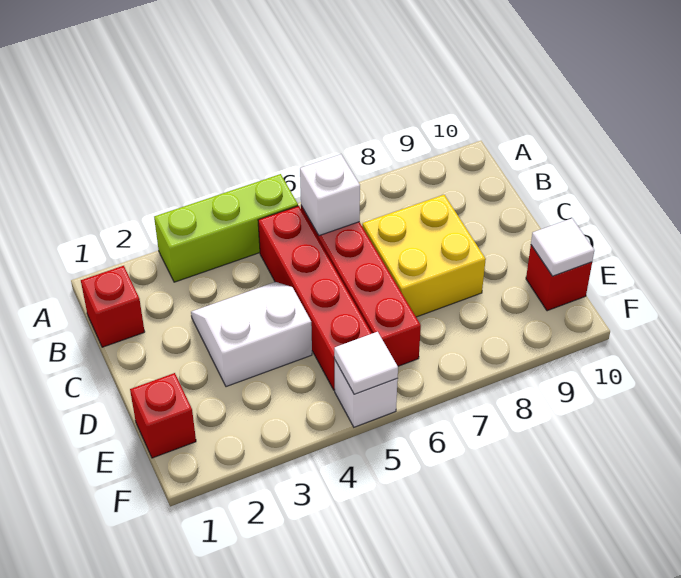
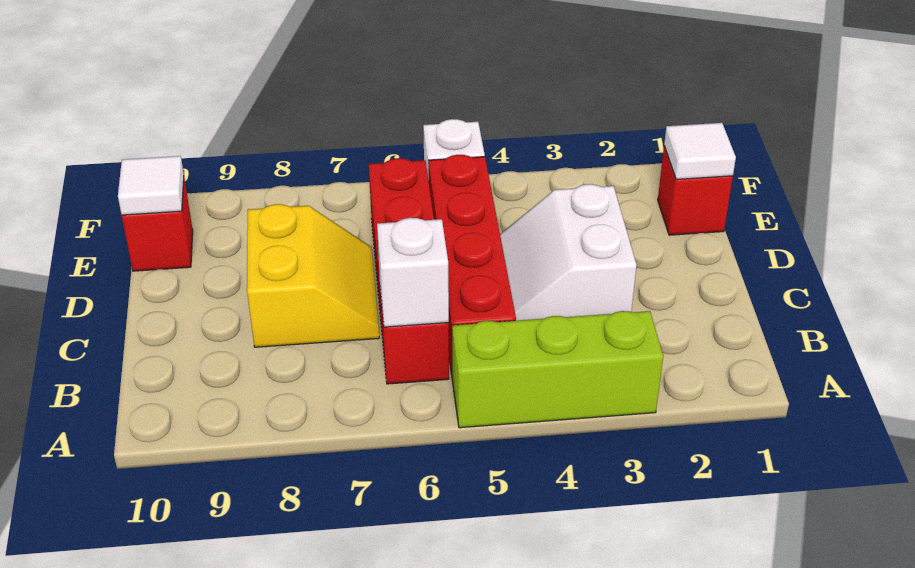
red 1x1 brick [81,266,145,347] -> none
white 2x2 slope [191,282,312,387] -> white 2x2 slope turned to [500,184,636,321]
yellow 2x2 brick [362,195,486,317] -> yellow 2x2 slope [247,204,379,347]
white 1x1 tile [334,332,398,394] -> white 1x1 tile moved to [664,123,736,179]

